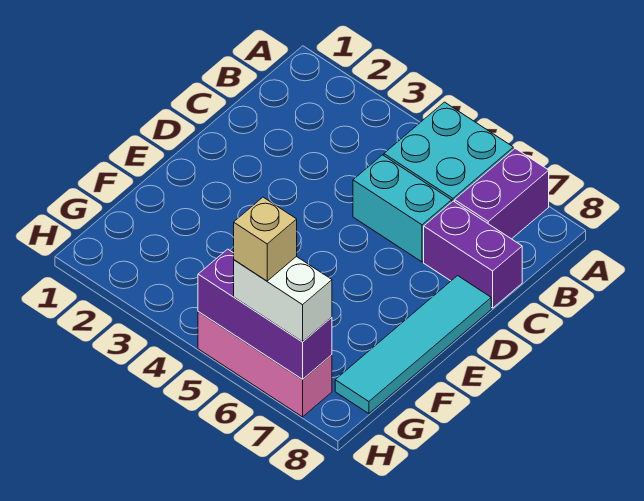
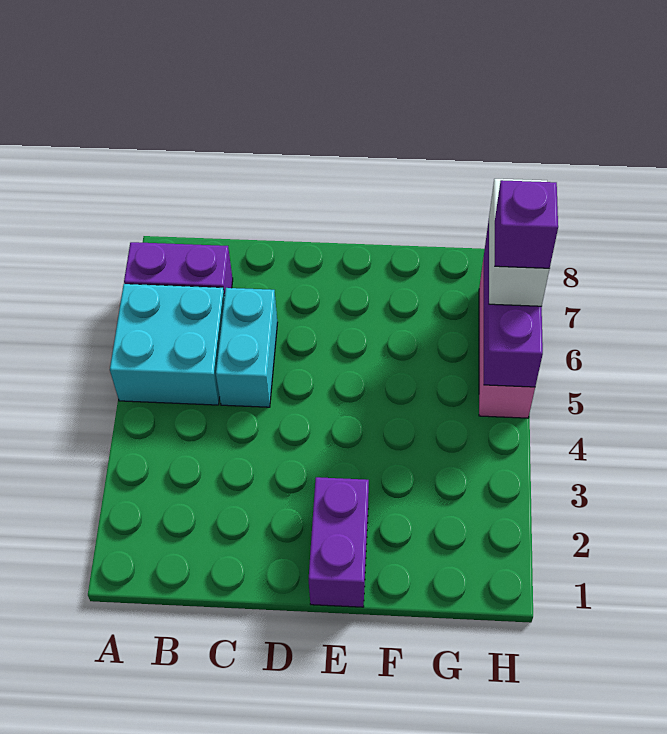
purple 1x2 brick [424,201,522,308] -> purple 1x2 brick moved to [308,477,369,607]
cyan 1x4 tile [335,276,491,414] -> none
tan 1x1 brick [234,197,297,281] -> purple 1x1 brick [495,180,558,268]

